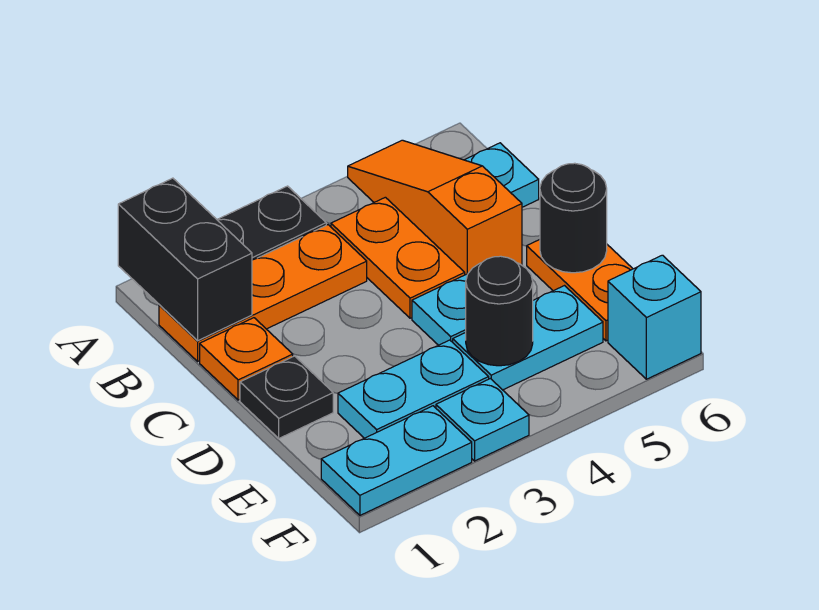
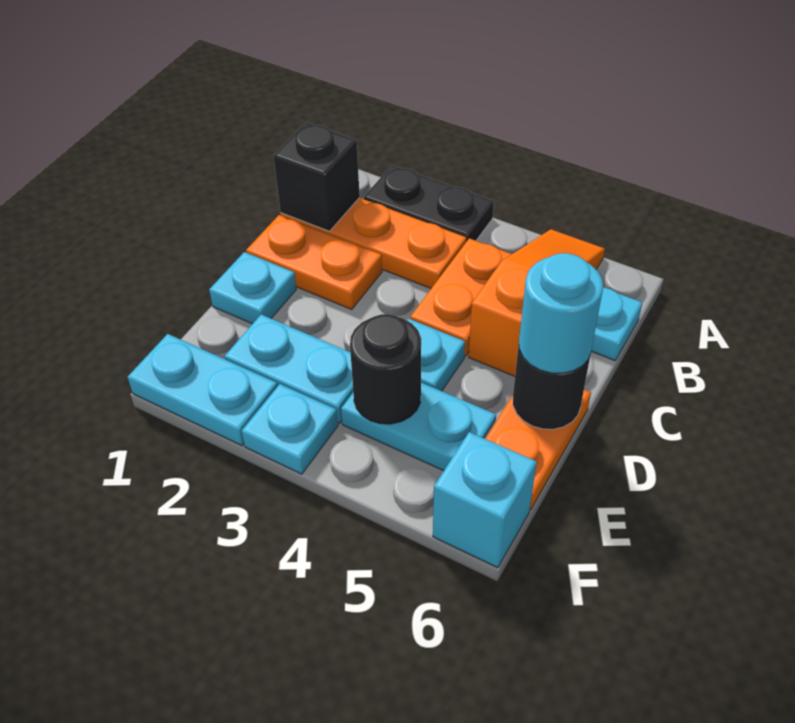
black 1x2 brick [118,178,252,341] -> black 1x1 brick [273,122,360,231]
orange 1x1 plate [200,318,293,400] -> orange 1x2 plate [246,215,382,309]
black 1x1 plate [240,356,333,438] -> cyan 1x1 plate [209,252,296,324]
none -> cyan 1x1 round brick [519,253,604,373]

